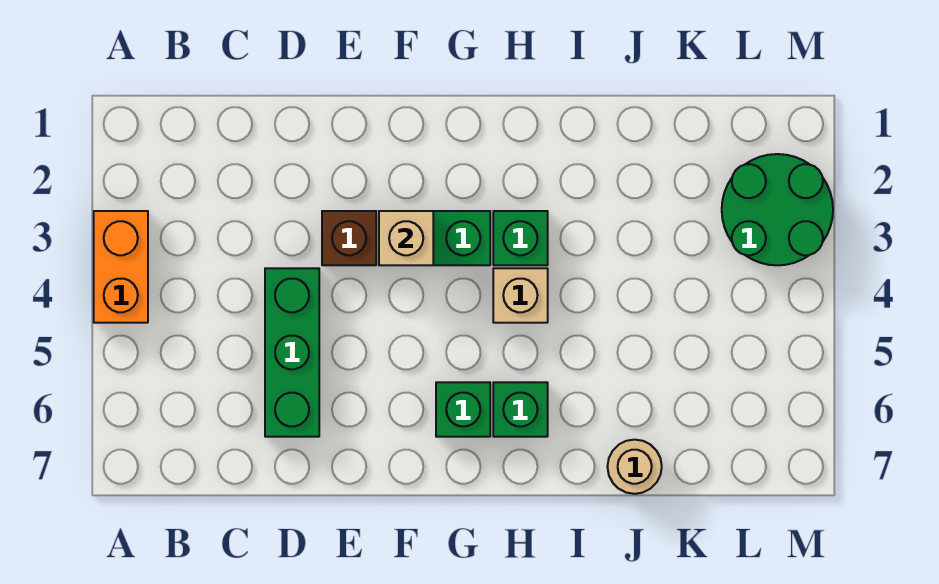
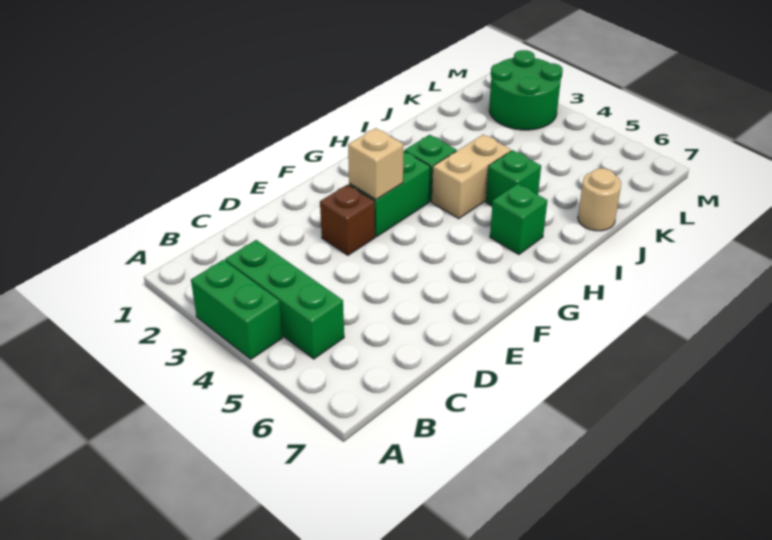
orange 1x2 brick [94,211,148,323] -> green 1x2 brick [191,260,283,359]
green 1x3 brick [265,268,319,437] -> green 1x3 brick moved to [225,240,344,359]
green 1x1 brick [436,382,490,437] -> green 1x1 brick moved to [486,150,541,206]
tan 1x1 brick [493,268,548,323] -> tan 1x2 brick [432,134,511,219]

